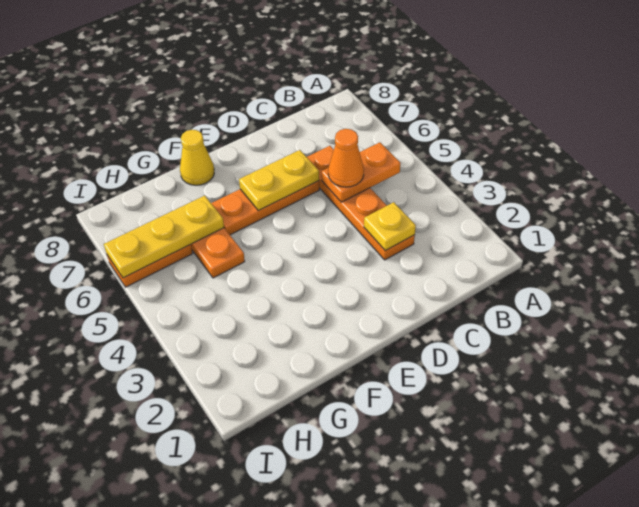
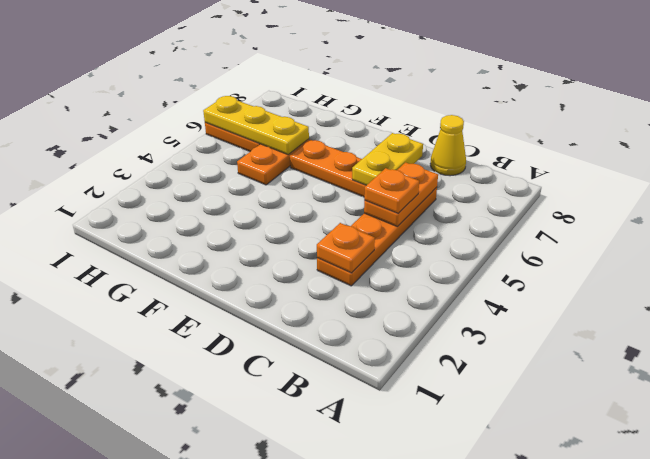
orange 1x2 plate [322,142,401,202] -> orange 1x2 plate turned to [364,162,438,227]
yellow 1x1 plate [364,202,416,251] -> orange 1x1 plate [317,223,375,273]
orange 1x1 cone [328,129,364,187] -> orange 1x1 plate [364,168,419,213]
yellow 1x2 plate [239,150,319,211] -> yellow 1x2 plate turned to [352,133,423,185]
yellow 1x1 cone [180,130,214,185] -> yellow 1x1 cone moved to [430,115,466,176]

